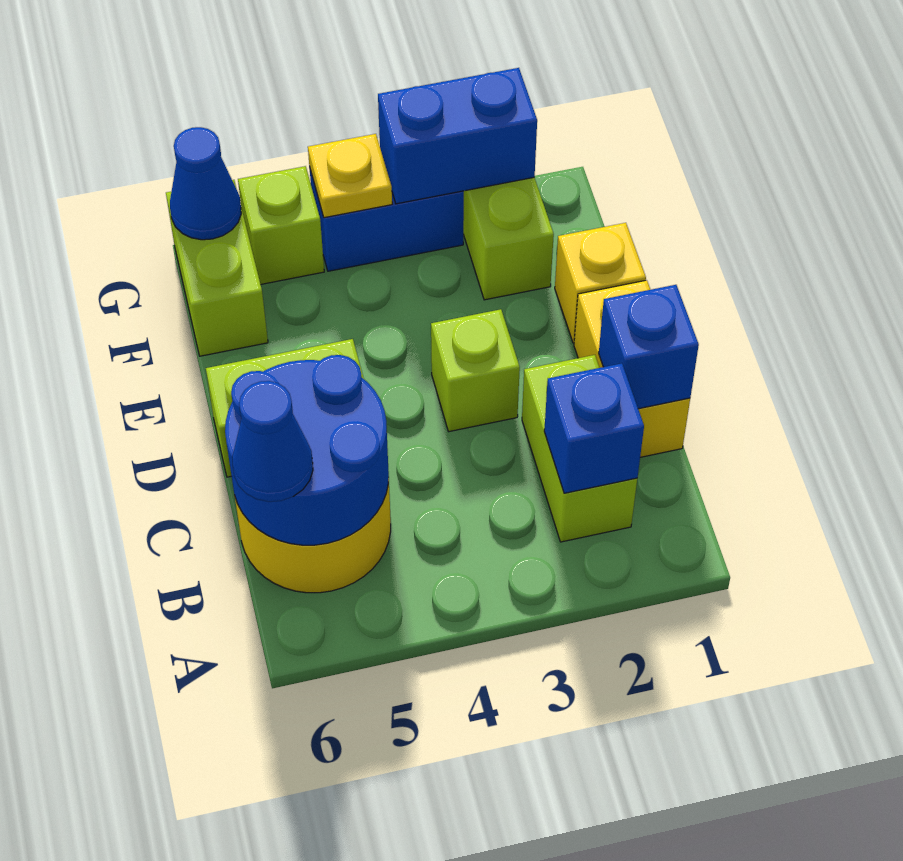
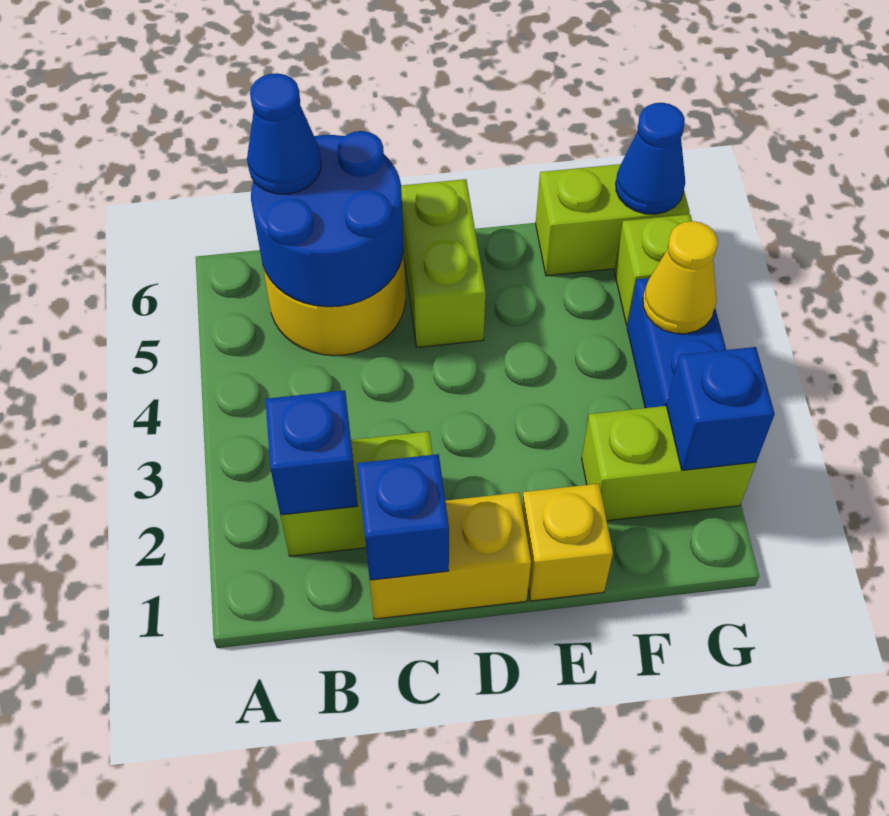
lime 1x1 brick [431,309,520,432] -> none
blue 1x2 brick [378,68,537,204] -> blue 1x1 brick [666,347,775,470]
yellow 1x1 plate [308,134,392,218] -> yellow 1x1 cone [643,221,718,334]

